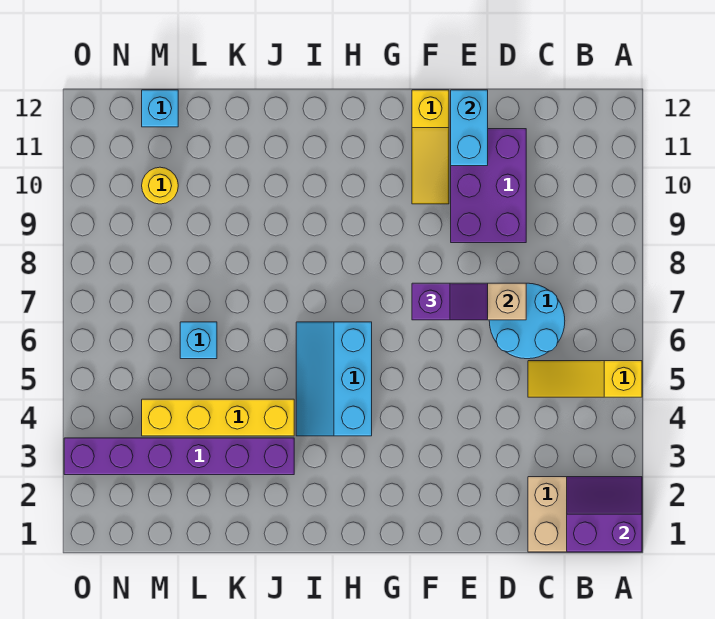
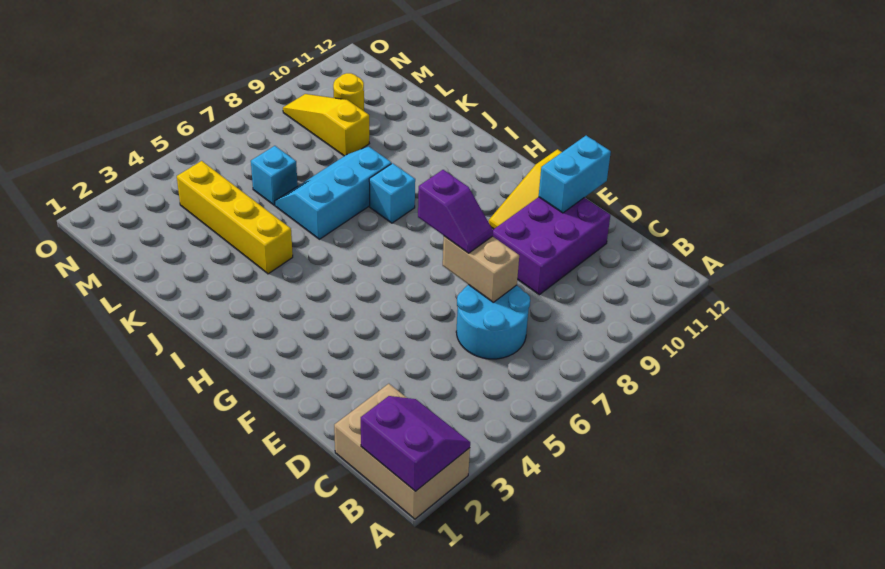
yellow 1x3 slope [528,361,642,397] -> yellow 1x3 slope moved to [283,94,369,156]
cyan 2x3 slope [296,322,372,436] -> cyan 2x3 slope moved to [275,146,391,239]
purple 1x6 brick [64,438,294,475] -> none
cyan 1x1 brick [142,90,178,127] -> cyan 1x1 brick moved to [369,163,415,223]

